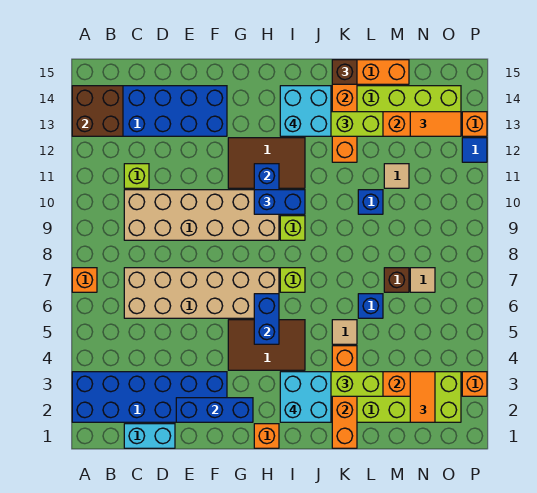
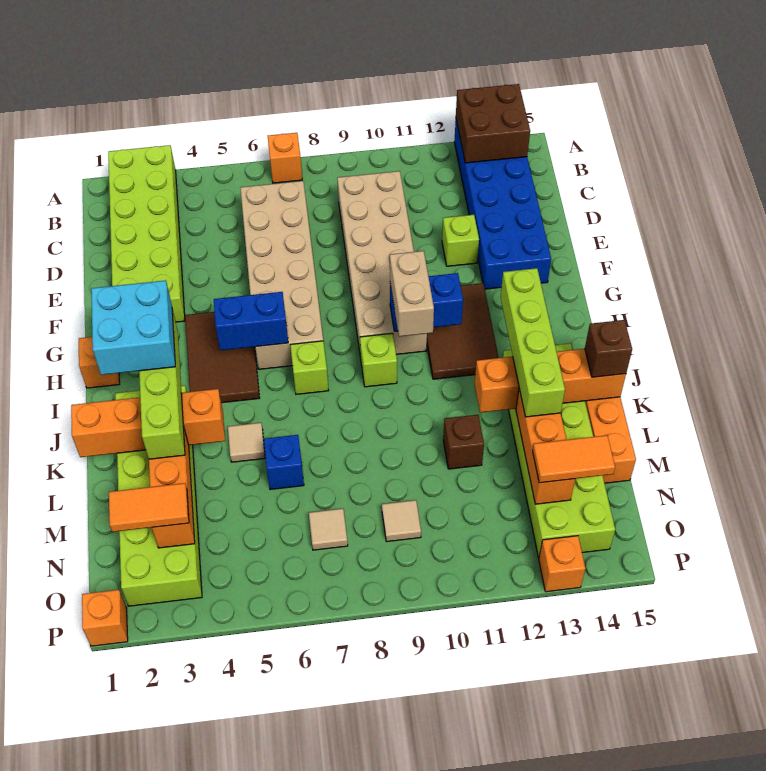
blue 2x6 brick [72,372,227,422] -> lime 2x6 brick [108,145,185,322]
cyan 1x2 brick [124,424,175,448] -> none
lime 1x1 brick [124,164,149,188] -> lime 1x1 brick moved to [442,215,479,266]
blue 1x3 brick [176,398,253,422] -> none
blue 1x2 brick [254,190,305,214] -> tan 1x2 brick [389,251,434,337]
cyan 2x2 brick [280,86,331,136] -> none
blue 1x1 brick [358,190,383,214] -> none
brown 1x1 brick [384,268,409,292] -> brown 1x1 brick moved to [443,415,484,469]
tan 1x1 tile [384,164,409,188] -> tan 1x1 tile moved to [382,500,421,542]
orange 1x2 tile [410,112,461,136] -> orange 1x2 tile turned to [533,435,615,483]
orange 1x1 brick [462,372,487,396] -> orange 1x1 brick moved to [82,590,128,646]
blue 1x1 tile [462,138,487,162] -> none

